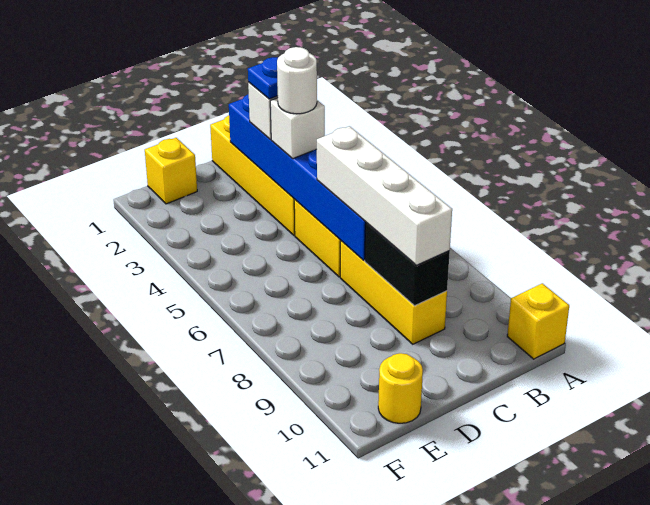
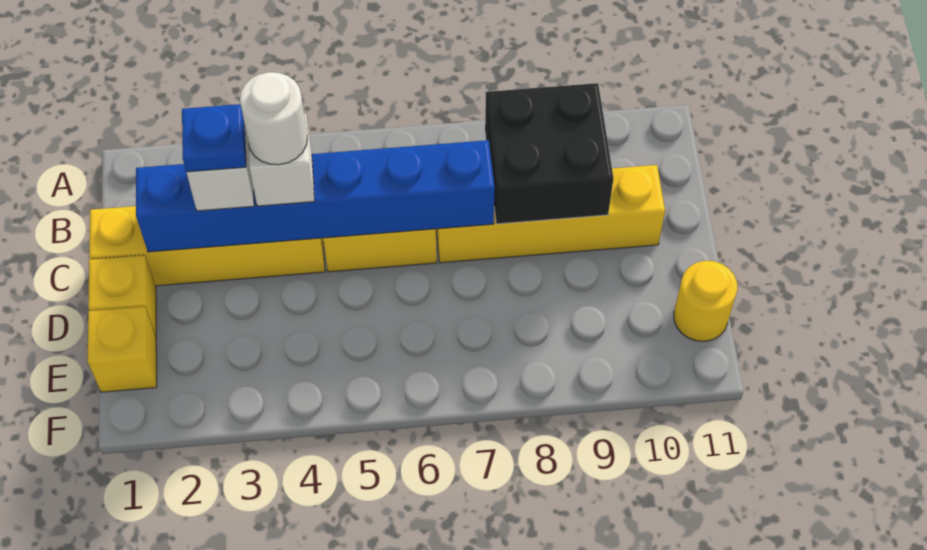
yellow 1x1 brick [507,283,569,359] -> yellow 1x1 brick moved to [88,255,156,336]
white 1x4 brick [316,126,452,265] -> none
yellow 1x3 brick [340,241,447,344] -> yellow 1x4 brick [436,165,665,263]
black 1x2 brick [365,223,450,306] -> black 2x2 brick [485,83,613,224]

